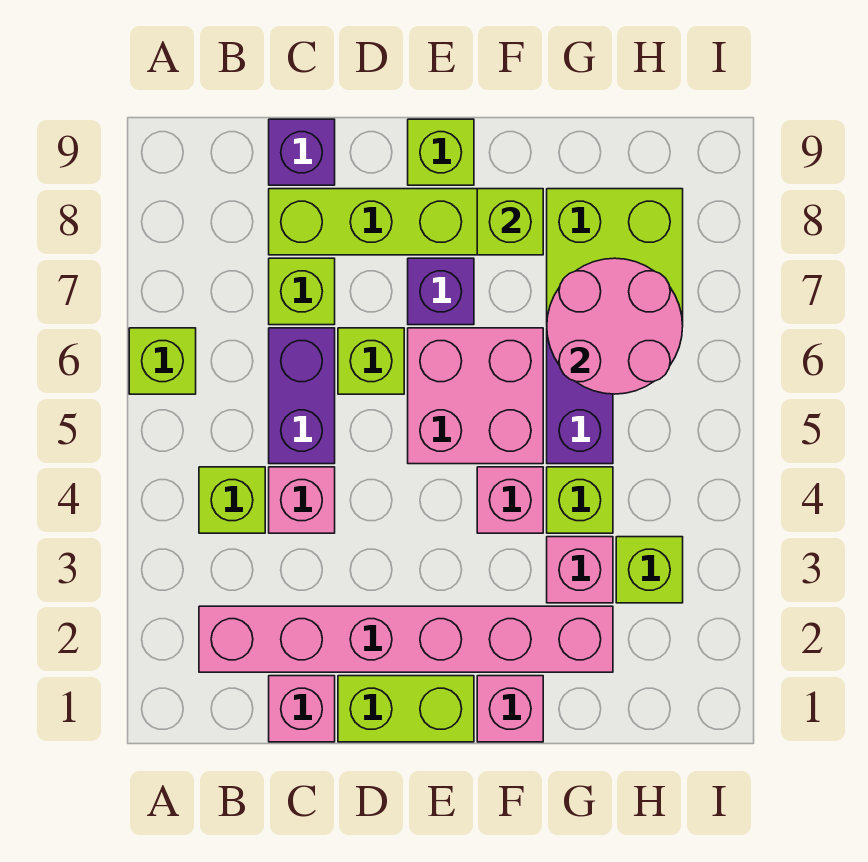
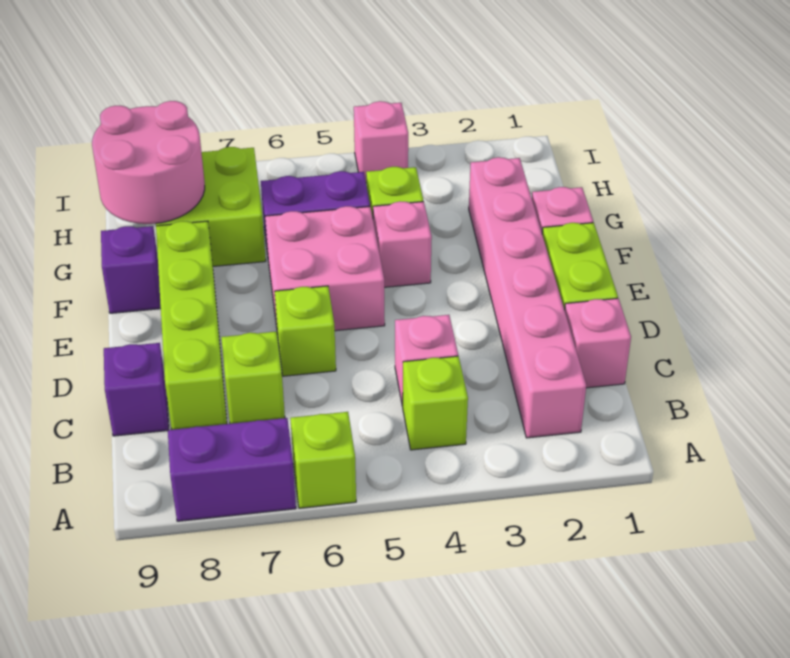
purple 1x2 brick [269,328,335,464] -> purple 1x2 brick moved to [168,418,296,521]
purple 1x1 brick [408,258,474,325] -> purple 1x1 brick moved to [101,226,161,313]
lime 1x1 brick [408,119,474,185] -> none
lime 1x1 brick [477,189,543,255] -> none
pink 1x1 brick [547,537,613,603] -> pink 1x1 brick moved to [354,101,408,181]
pink 2x2 round brick [547,258,683,394] -> pink 2x2 round brick moved to [92,101,205,224]
lime 1x1 brick [616,537,683,603] -> none

